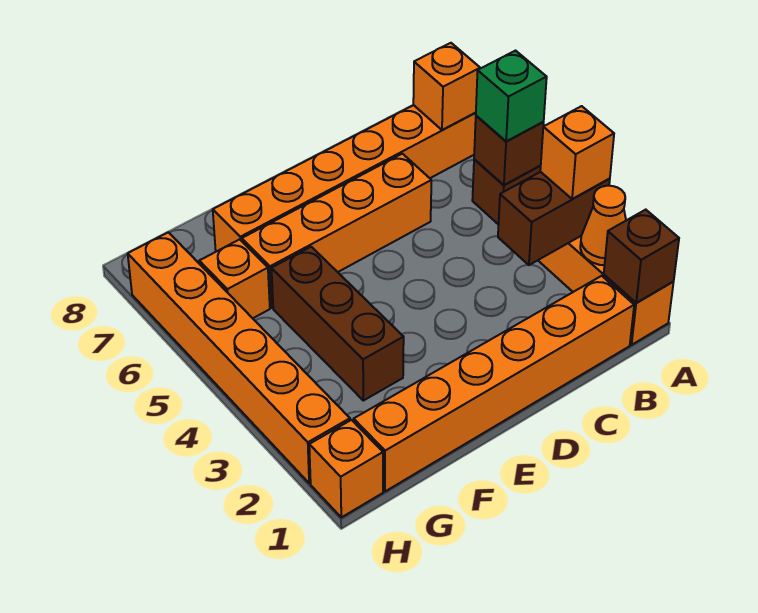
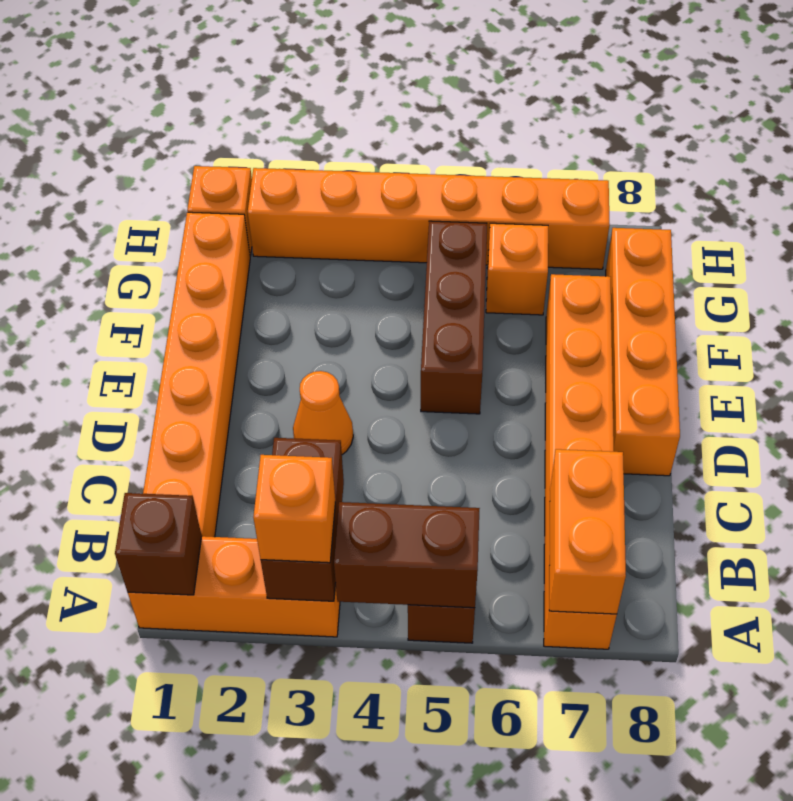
orange 1x1 cone [580,186,626,265] -> orange 1x1 cone moved to [293,371,353,455]
brown 1x1 brick [474,116,544,185] -> brown 1x2 brick [334,502,480,608]
green 1x1 brick [476,51,547,141] -> none
orange 1x1 brick [413,43,480,130] -> orange 1x2 brick [549,449,626,614]
orange 1x4 brick [242,154,431,308] -> orange 1x4 brick moved to [606,228,680,476]
brown 1x3 brick [271,247,404,401] -> brown 1x3 brick turned to [421,221,487,414]

